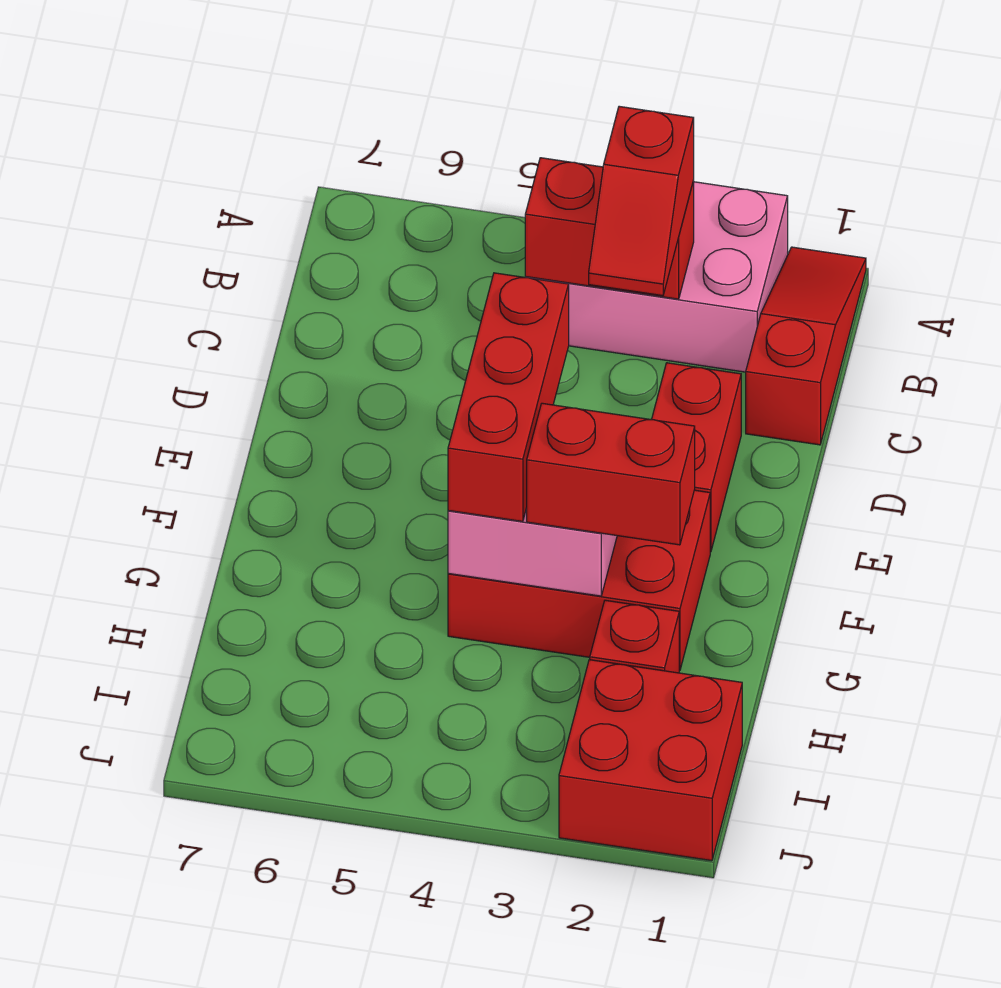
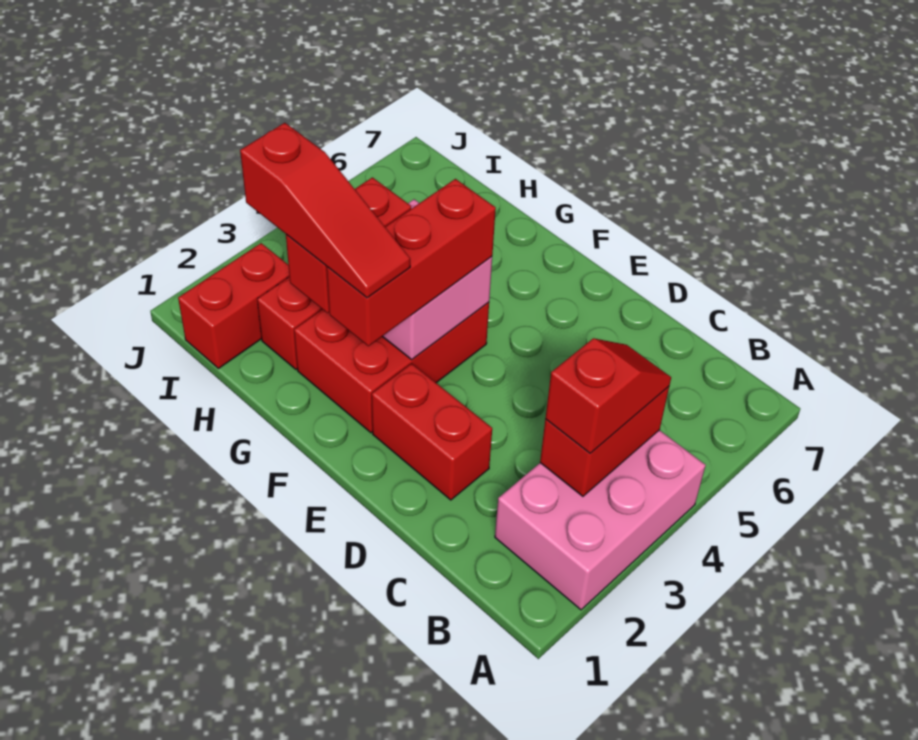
red 1x3 slope [746,247,866,445] -> red 1x3 slope moved to [240,123,410,298]
red 1x2 slope [589,106,694,296] -> red 1x2 slope turned to [545,338,671,453]
red 1x3 brick [448,273,569,522] -> red 1x3 brick turned to [327,179,496,346]
red 2x2 brick [559,660,742,861] -> red 1x2 brick [178,243,289,369]

